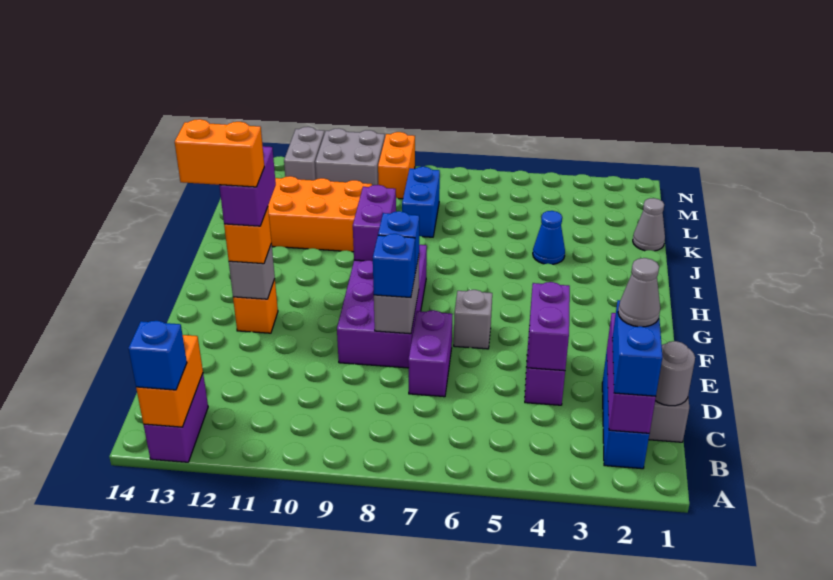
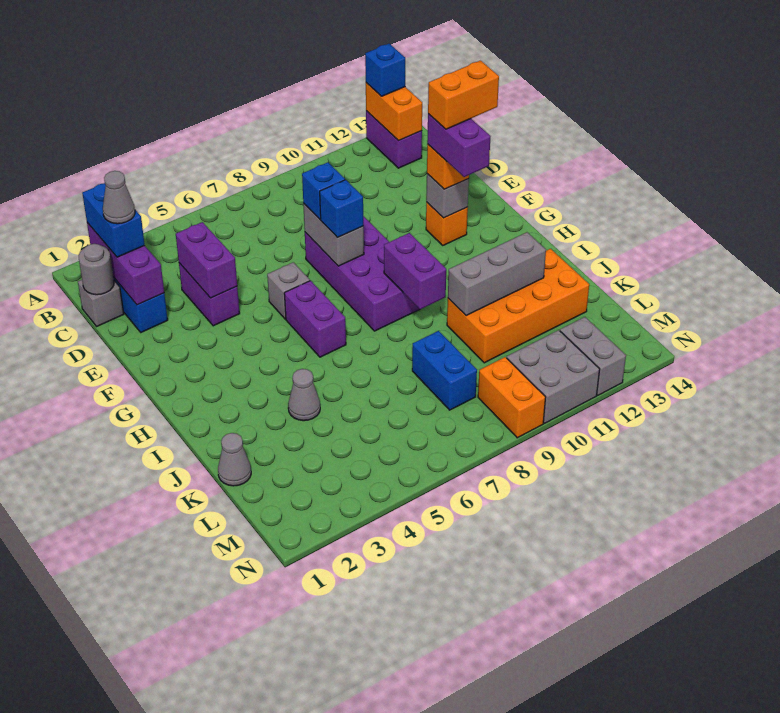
purple 1x2 brick [408,310,452,397] -> purple 1x2 brick moved to [284,281,346,357]
blue 1x1 cone [533,211,565,264] -> grey 1x1 cone [288,369,320,421]
none -> grey 1x3 brick [448,232,546,316]

